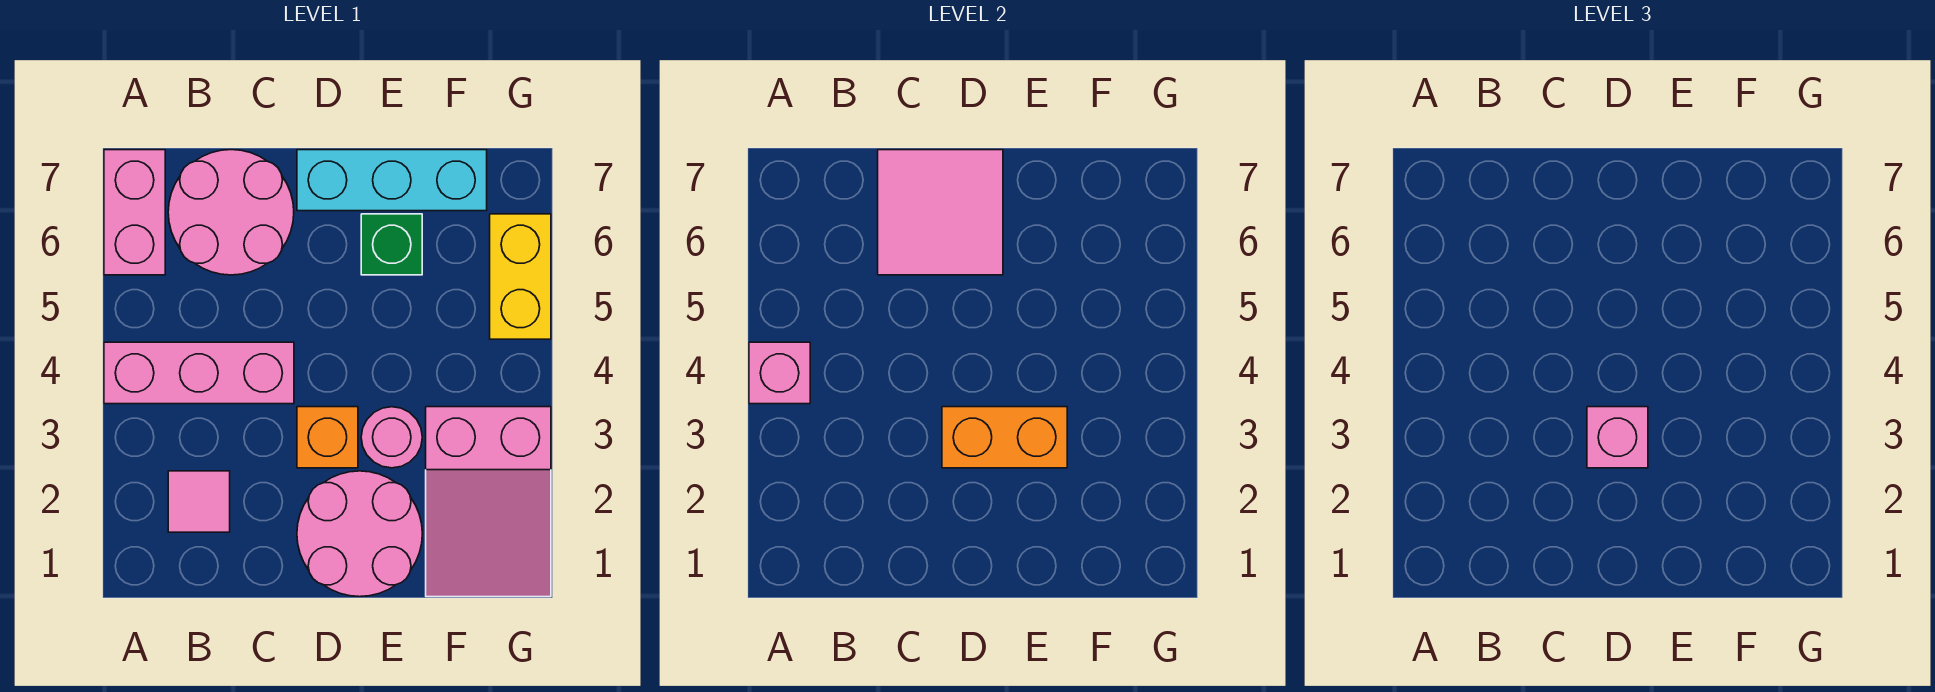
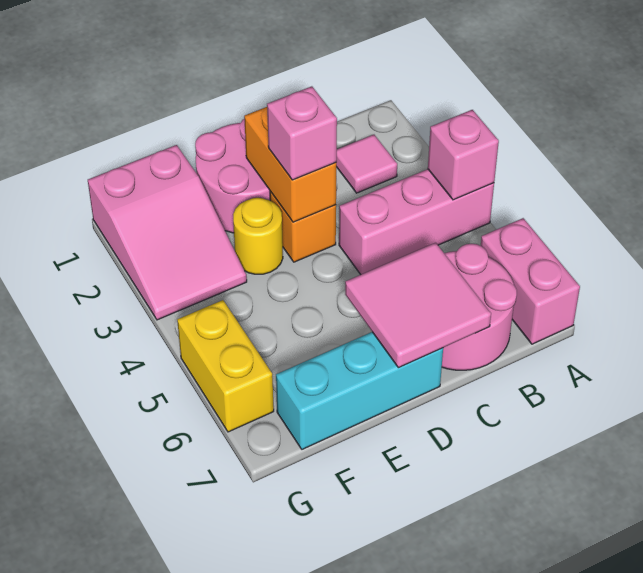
orange 1x2 brick [942,407,1067,468] -> orange 1x2 brick turned to [244,107,336,222]
pink 1x1 round brick [361,407,422,468] -> yellow 1x1 round brick [233,198,283,274]
green 1x1 brick [361,214,422,275] -> none
pink 2x3 slope [426,407,551,597] -> pink 2x3 slope turned to [88,145,247,320]

